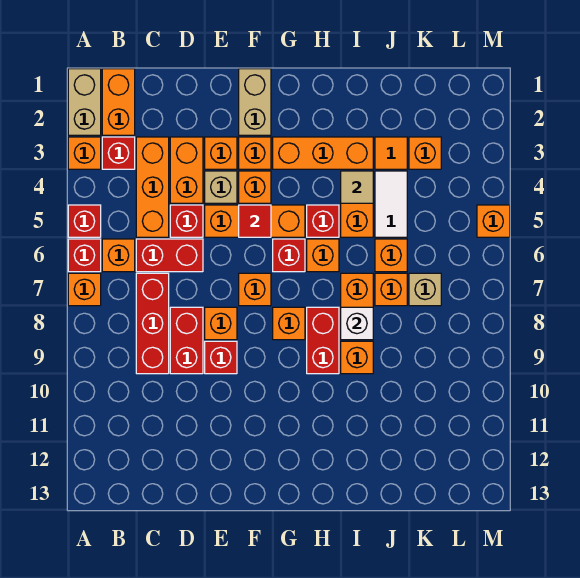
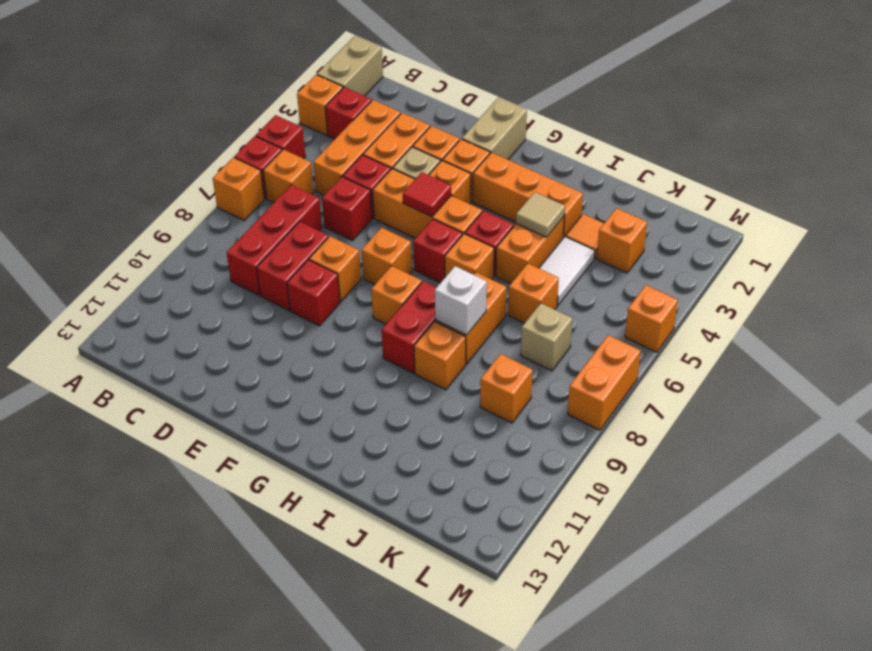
orange 1x2 brick [102,69,135,135] -> orange 1x2 brick moved to [568,335,641,430]
red 1x2 brick [136,239,203,272] -> red 1x1 brick [322,177,372,240]
orange 1x1 brick [375,273,407,306] -> orange 1x1 brick moved to [480,354,533,423]

